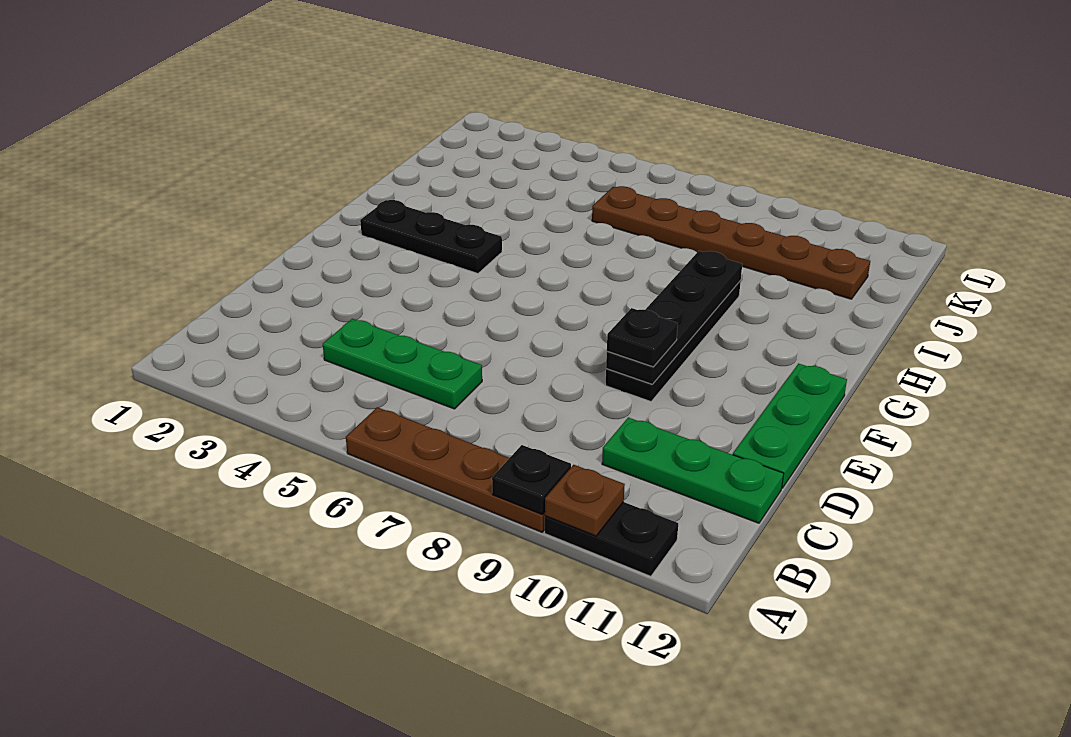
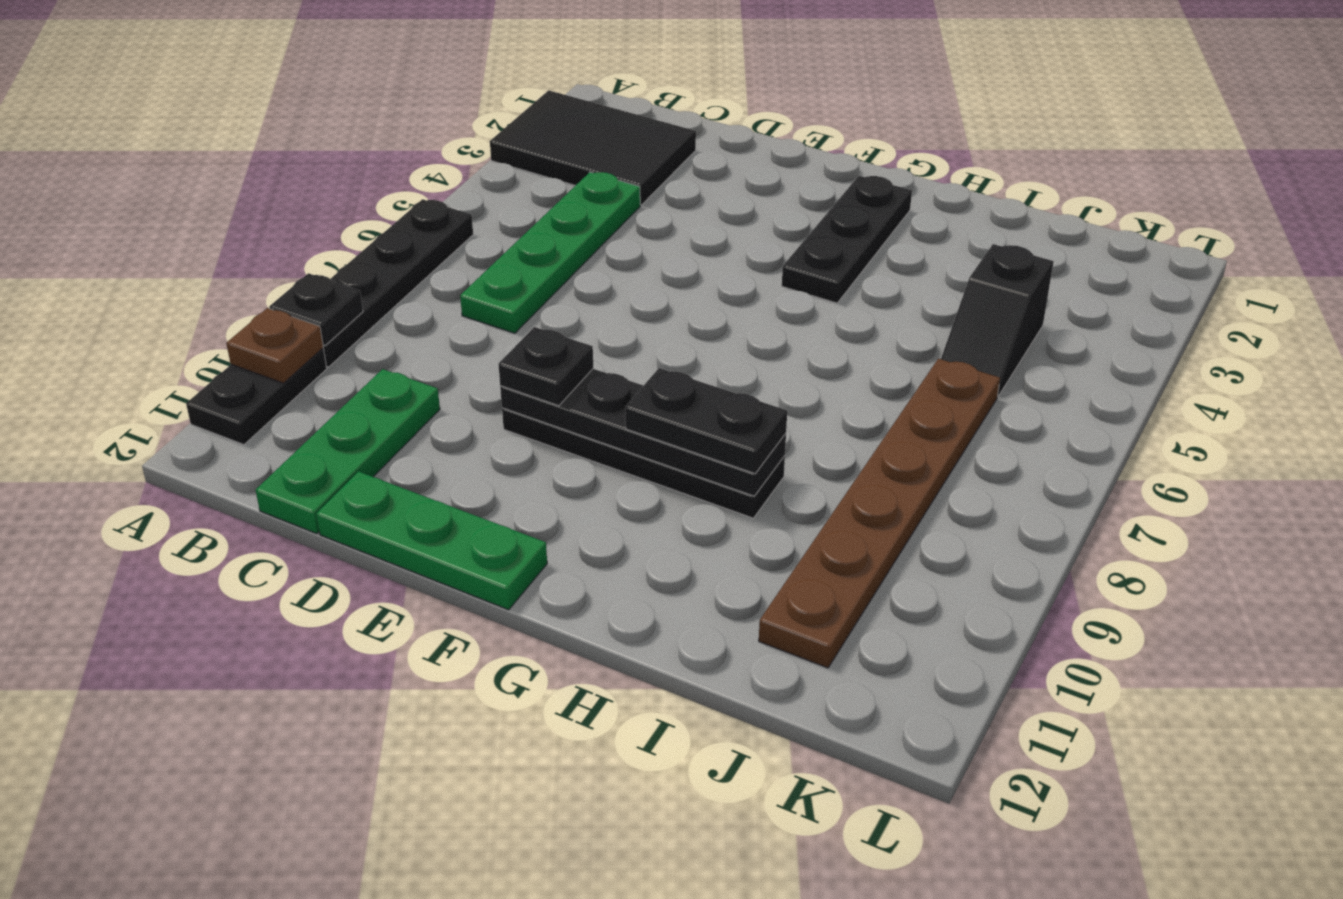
none -> black 2x3 tile [490,90,696,205]
brown 1x4 plate [346,407,545,532] -> black 1x4 plate [323,199,473,367]
green 1x3 plate [323,319,482,409] -> green 1x4 plate [460,172,640,333]
none -> black 1x2 plate [625,368,787,474]
none -> black 1x2 slope [941,244,1054,396]

